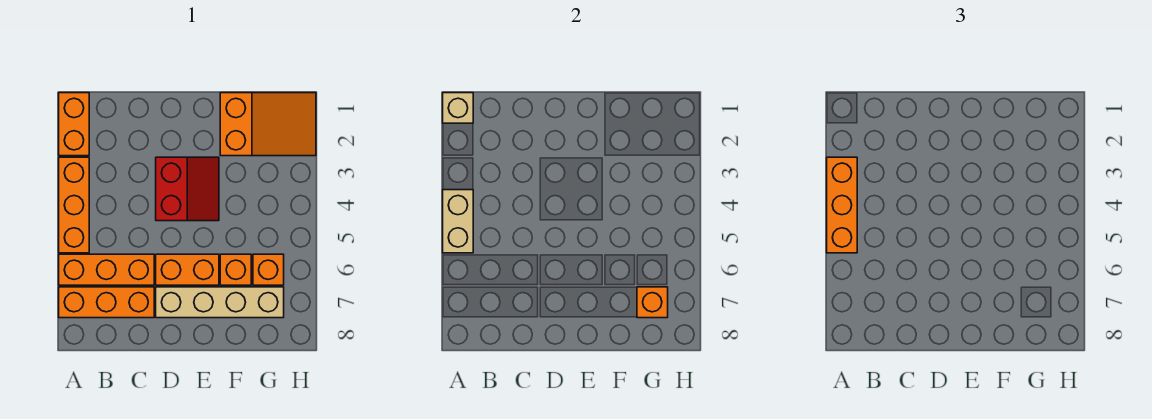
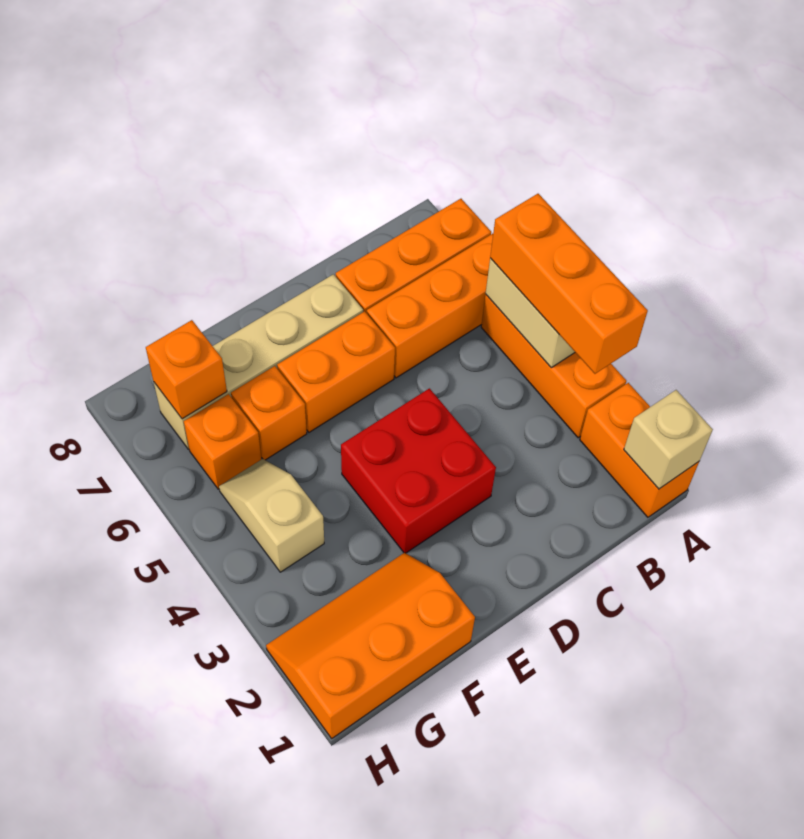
red 2x2 slope [156,157,219,221] -> red 2x2 brick [341,388,496,553]
orange 2x3 slope [220,93,316,156] -> orange 2x3 slope turned to [266,553,475,738]
none -> tan 1x2 slope [219,459,324,572]

